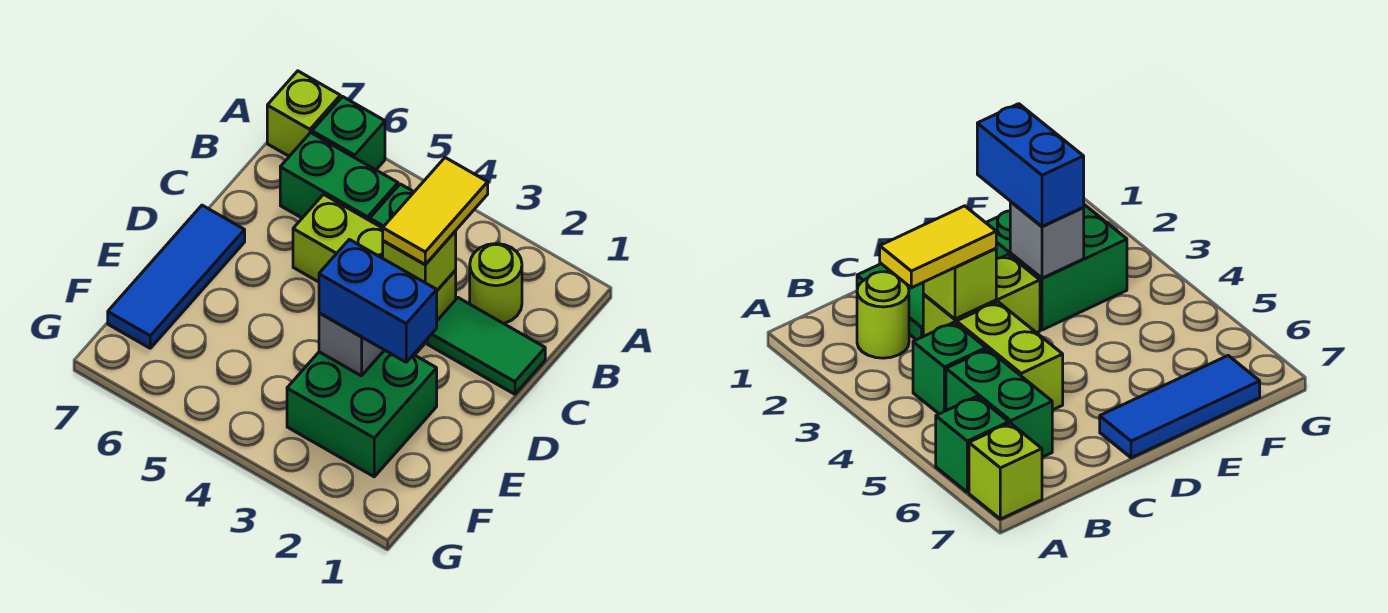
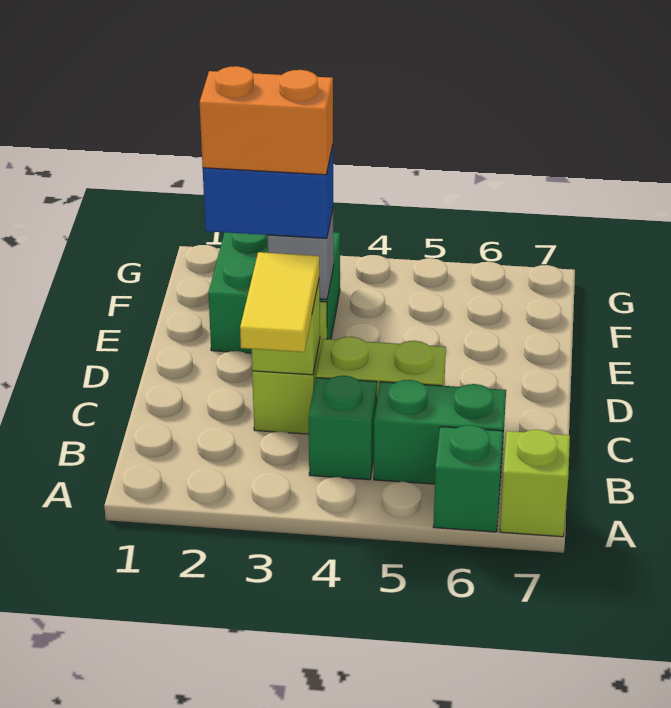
lime 1x1 round brick [470,244,522,323] -> none
green 1x2 tile [427,298,545,394] -> none
blue 1x3 tile [108,205,245,348] -> none
none -> orange 1x2 brick [200,66,333,175]

